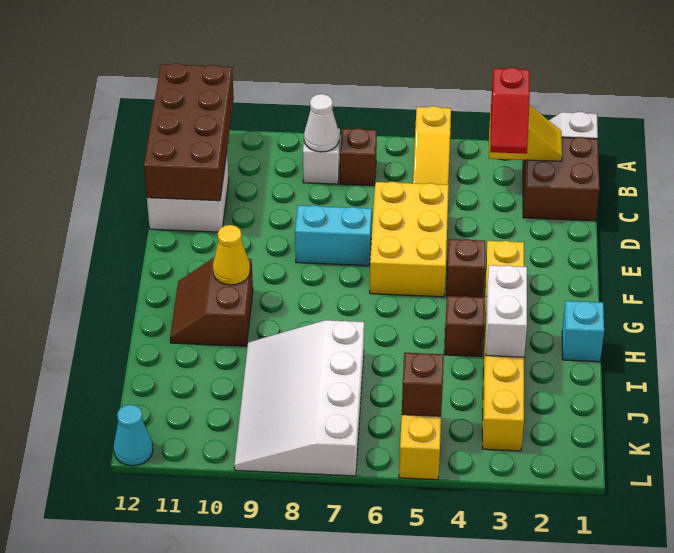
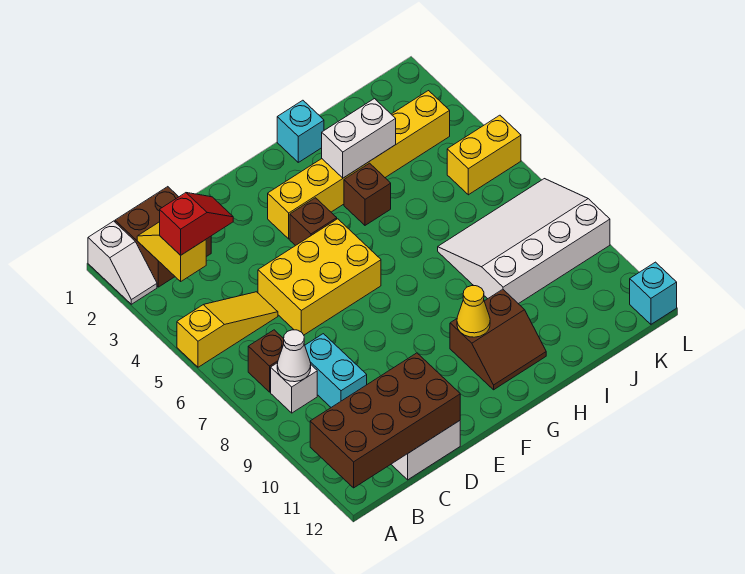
cyan 1x2 brick [295,205,372,266] -> cyan 1x2 brick moved to [305,334,367,407]
white 3x4 slope [234,320,364,476] -> white 3x4 slope turned to [438,179,610,304]
brown 1x1 brick [402,353,444,416] -> none
cyan 1x1 cone [114,405,153,466] -> cyan 1x1 brick [630,262,677,324]

